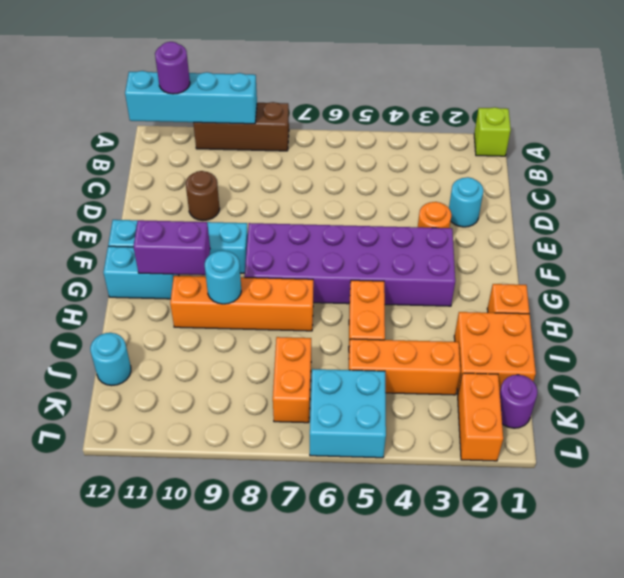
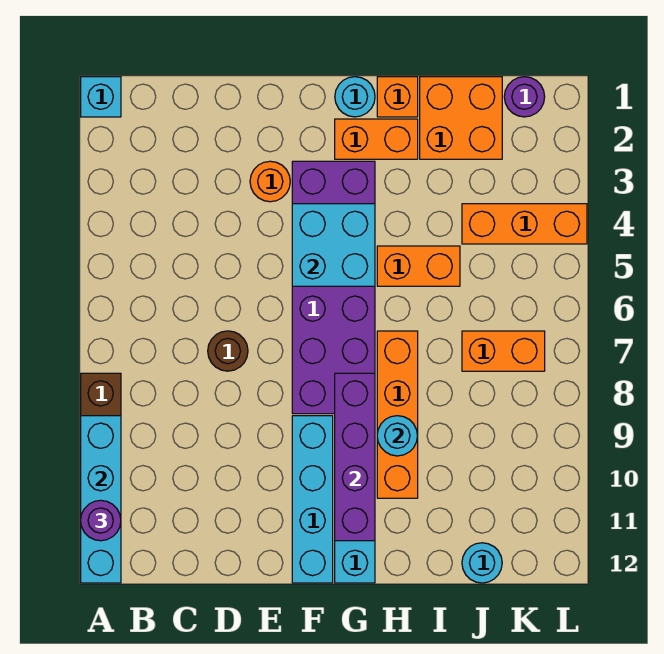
lime 1x1 brick [474,107,511,156] -> cyan 1x1 brick [81,77,121,117]
cyan 1x1 round brick [449,177,483,227] -> cyan 1x1 round brick moved to [335,77,375,117]
brown 1x1 round brick [186,171,220,220] -> brown 1x1 round brick moved to [208,331,248,371]
purple 1x2 brick [133,220,210,275] -> purple 1x4 brick [335,373,375,541]
orange 1x3 brick [349,339,460,395] -> orange 1x3 brick turned to [462,204,587,244]
orange 1x2 brick [458,373,503,461] -> orange 1x2 brick moved to [335,119,418,159]
cyan 2x2 brick [310,369,386,458] -> cyan 2x2 brick moved to [292,204,375,286]

